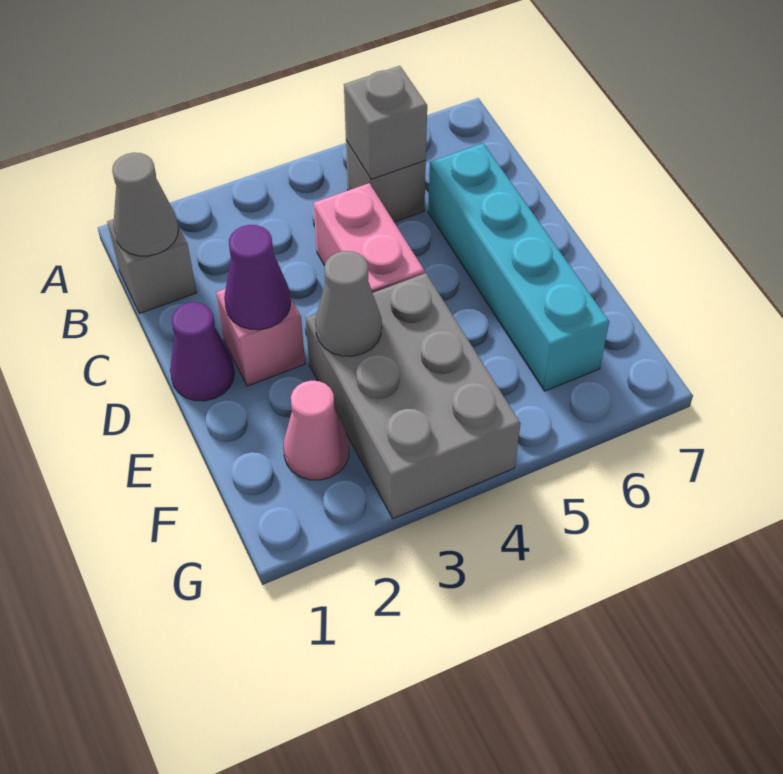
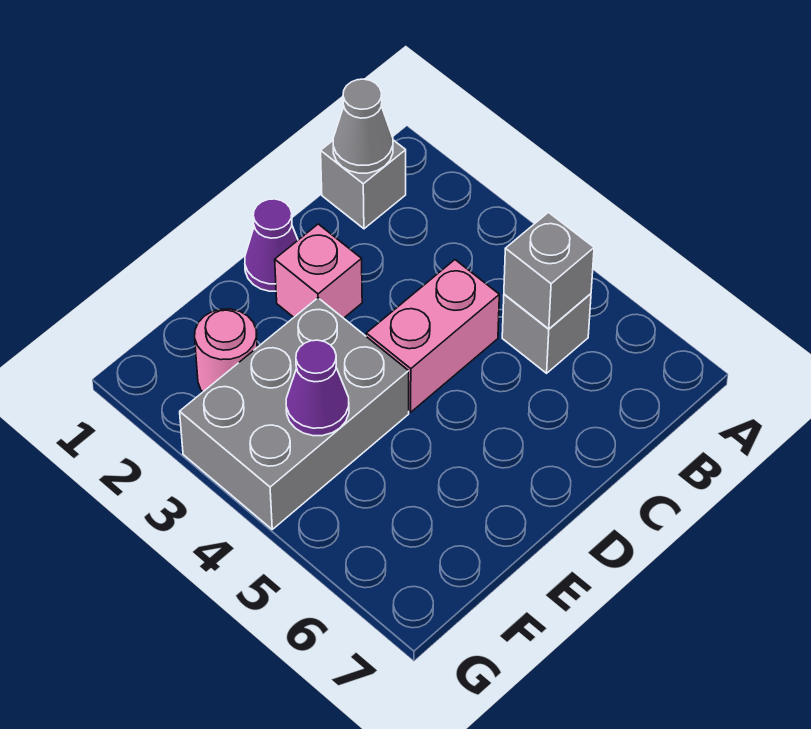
cyan 1x4 brick [428,143,609,391] -> none
purple 1x1 cone [224,225,291,330] -> purple 1x1 cone moved to [286,340,349,436]
grey 1x1 cone [315,251,382,356] -> none
pink 1x1 cone [283,381,349,480] -> pink 1x1 round brick [195,309,257,392]

